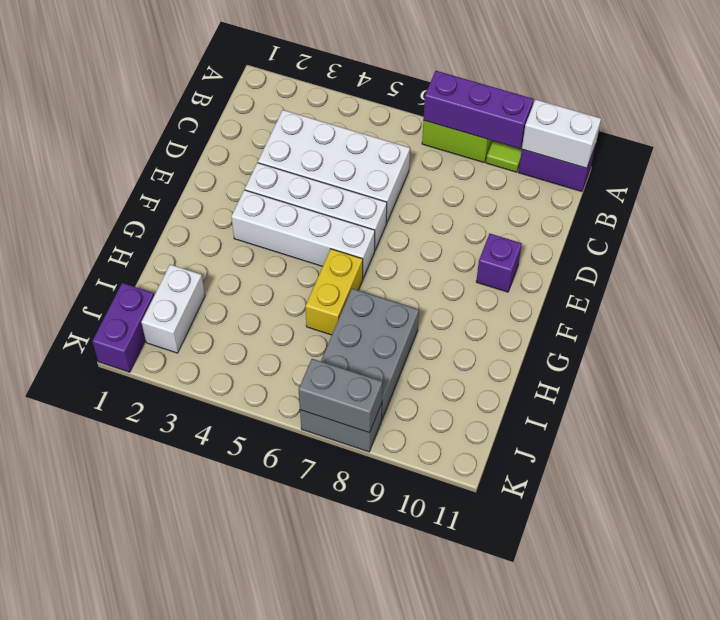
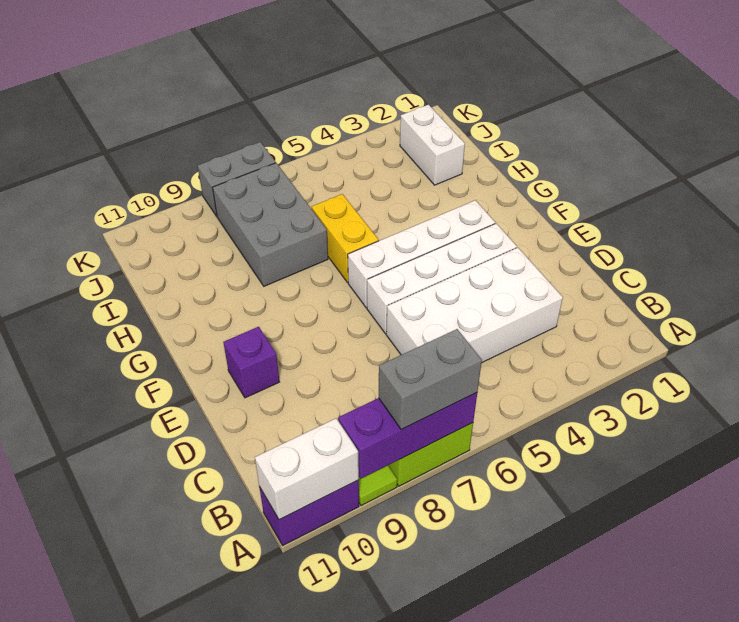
purple 1x2 brick [92,283,154,372] -> none
grey 1x2 brick [299,359,382,433] -> grey 1x2 brick moved to [379,329,482,430]

